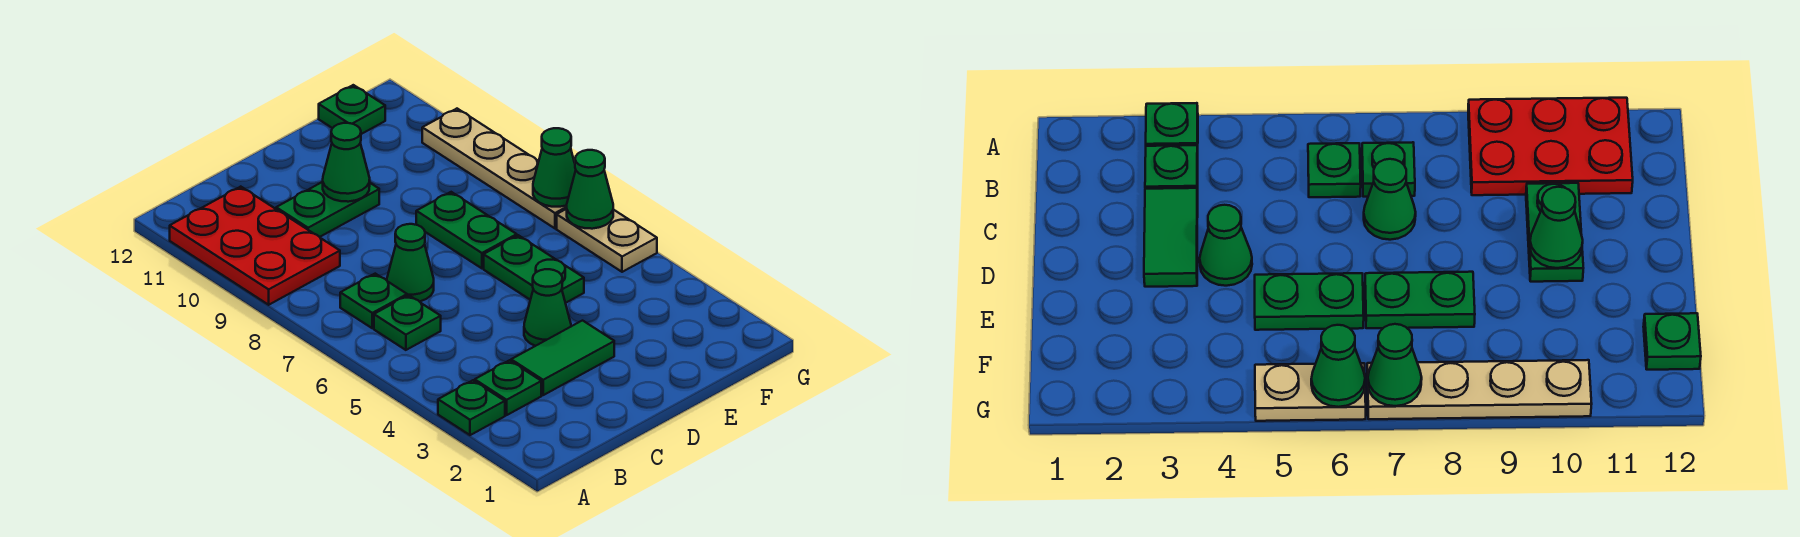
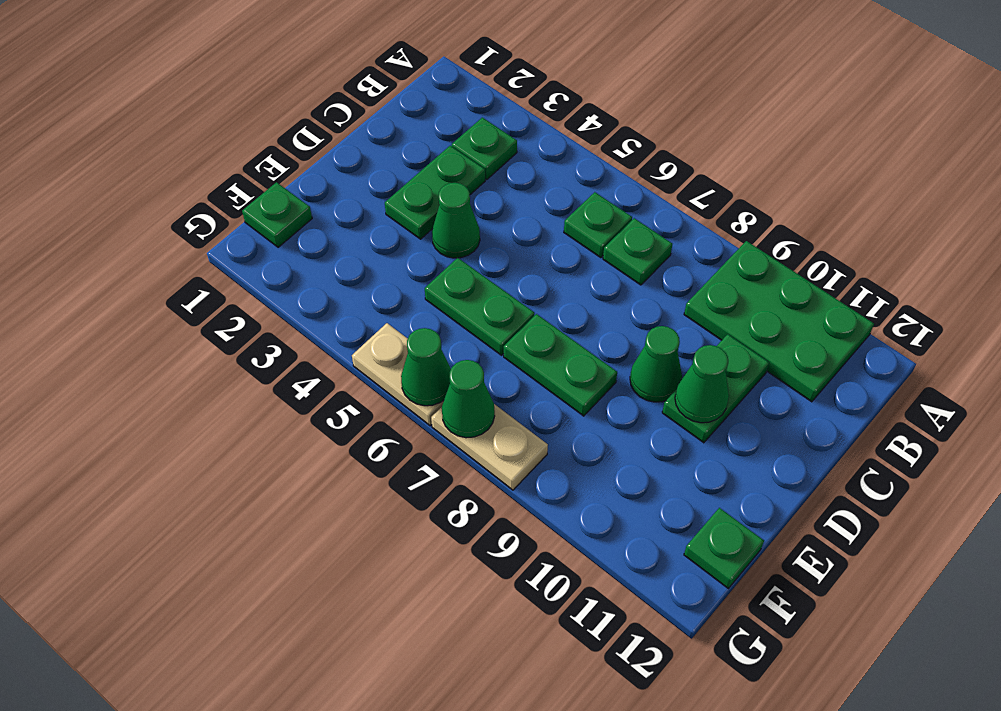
green 1x1 plate [438,380,505,435] -> green 1x1 plate moved to [242,182,312,247]
red 2x3 plate [170,187,340,305] -> green 2x3 plate [684,241,874,402]
green 1x2 tile [511,321,614,395] -> green 1x2 plate [385,146,485,239]
green 1x1 cone [387,224,434,302] -> green 1x1 cone moved to [630,326,682,402]
tan 1x4 plate [422,109,567,228] -> tan 1x2 plate [431,404,548,490]

